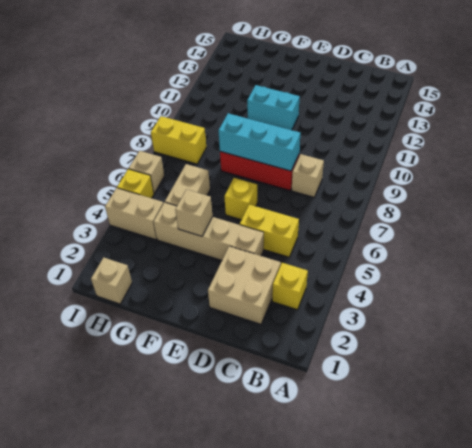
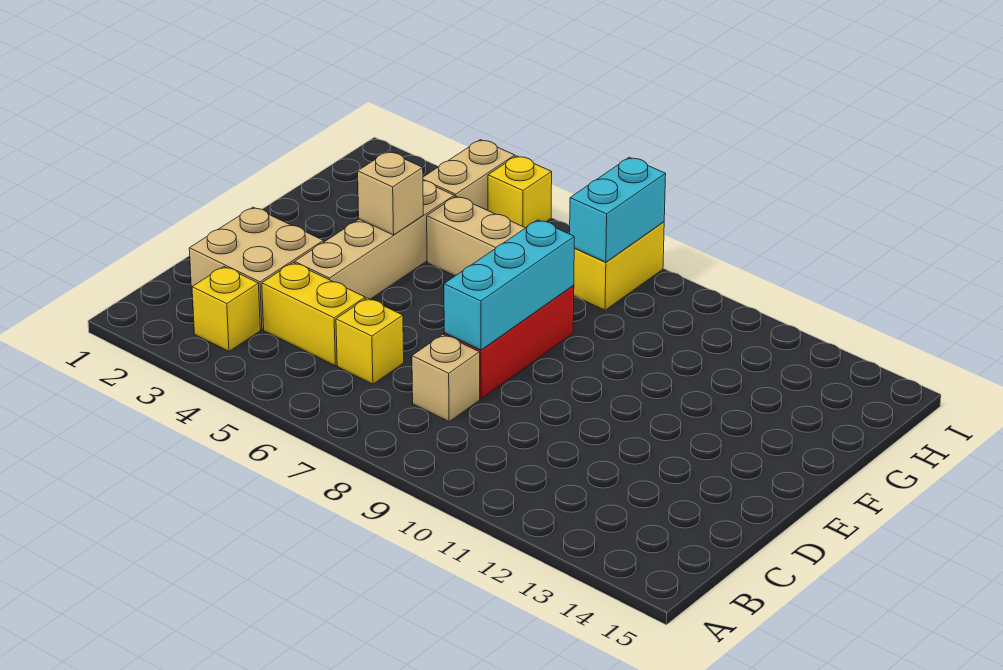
yellow 1x2 brick [240,205,299,257] -> yellow 1x2 brick turned to [262,263,365,366]
yellow 1x1 brick [224,178,257,220] -> yellow 1x1 brick moved to [336,298,404,384]
cyan 1x2 brick [247,85,300,130] -> cyan 1x2 brick moved to [570,157,666,262]
tan 1x1 brick [91,257,132,304] -> none
tan 1x1 brick [129,151,164,193] -> none

